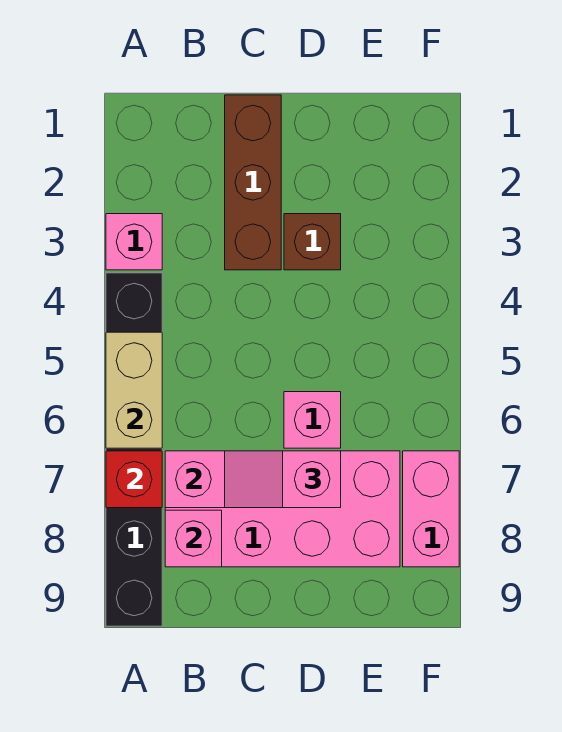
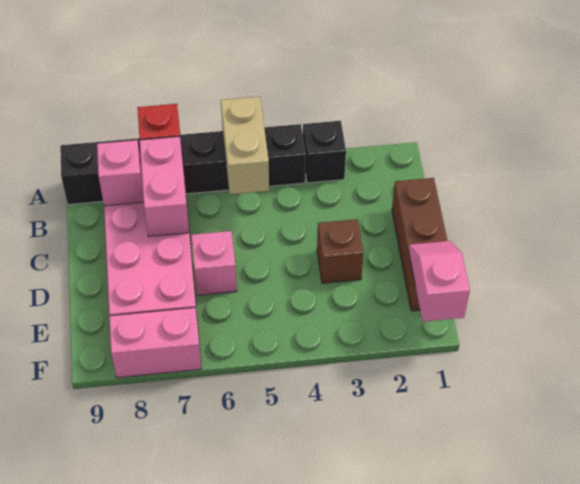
pink 1x1 brick [106,214,162,270] -> black 1x1 brick [303,121,346,183]
tan 1x2 brick [106,332,162,448] -> tan 1x2 brick turned to [221,97,269,194]
brown 1x3 brick [225,95,281,270] -> brown 1x3 brick turned to [392,178,447,311]
pink 1x2 slope [225,451,341,508] -> pink 1x2 slope moved to [408,241,470,322]

